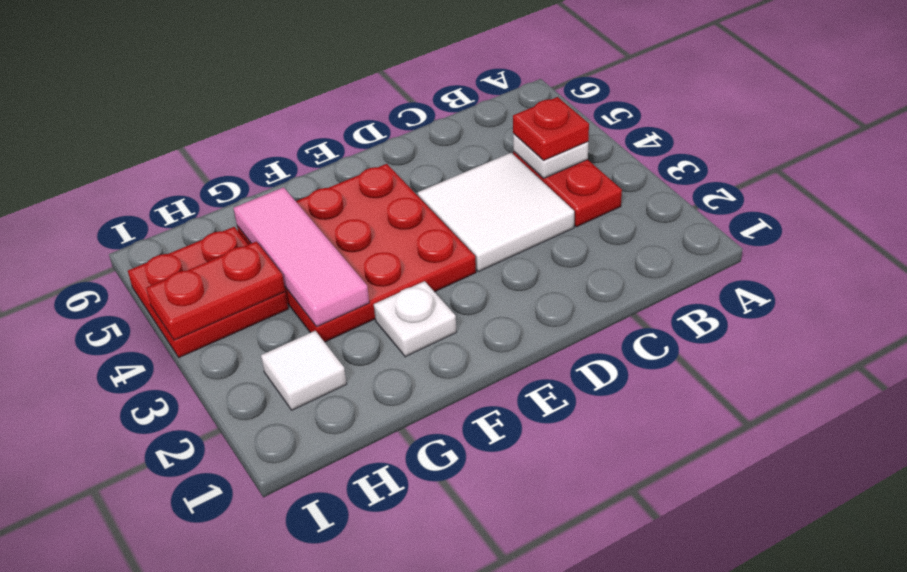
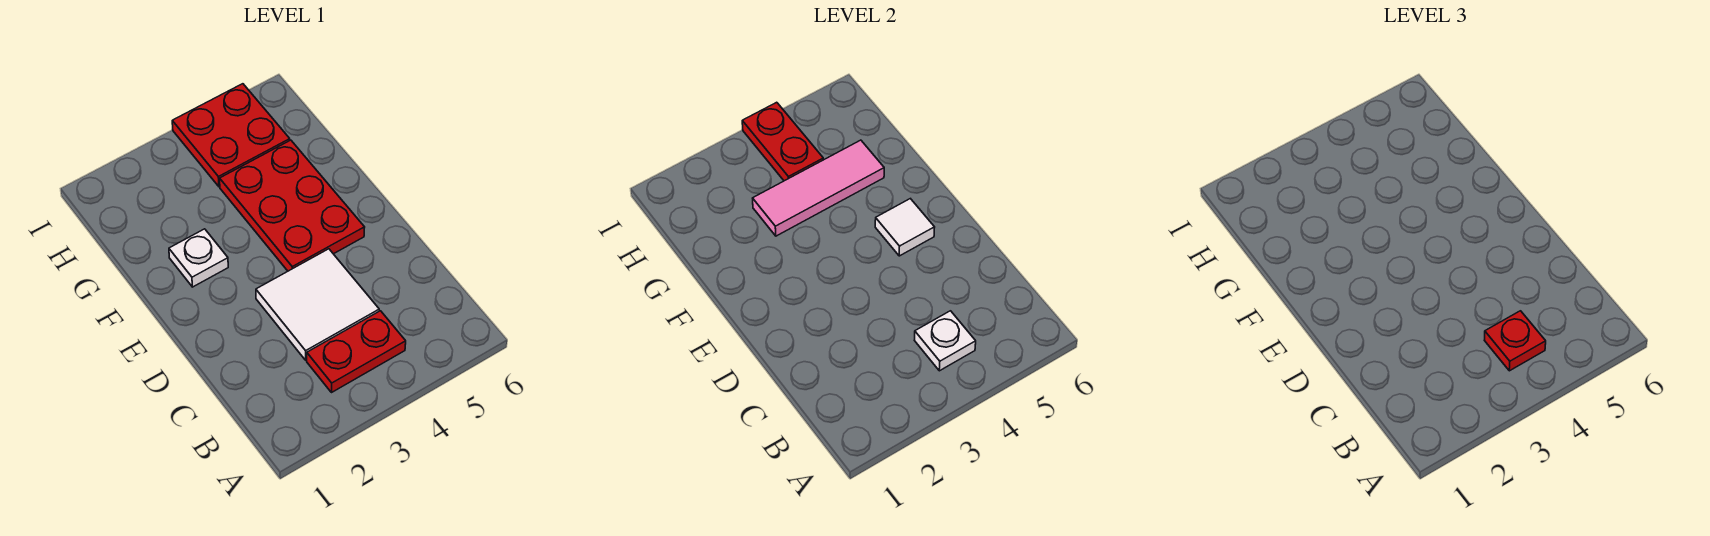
red 3x3 plate [237,164,476,342] -> red 2x3 plate [220,140,365,271]
white 1x1 tile [261,331,347,410] -> white 1x1 tile moved to [875,199,935,256]

